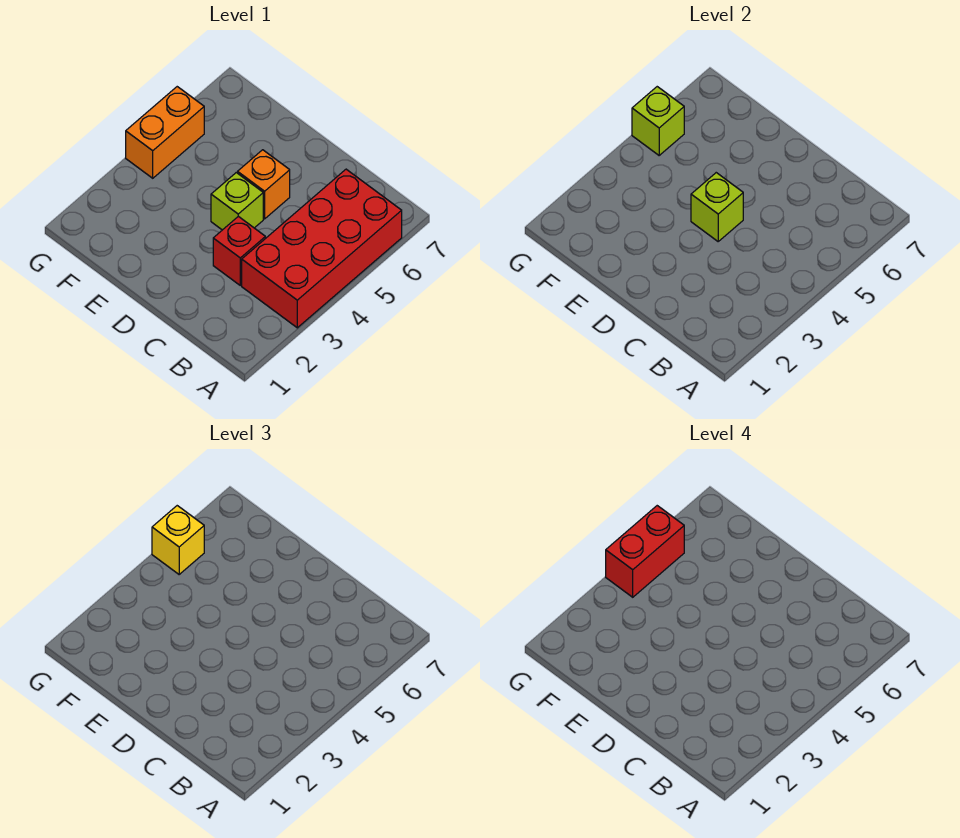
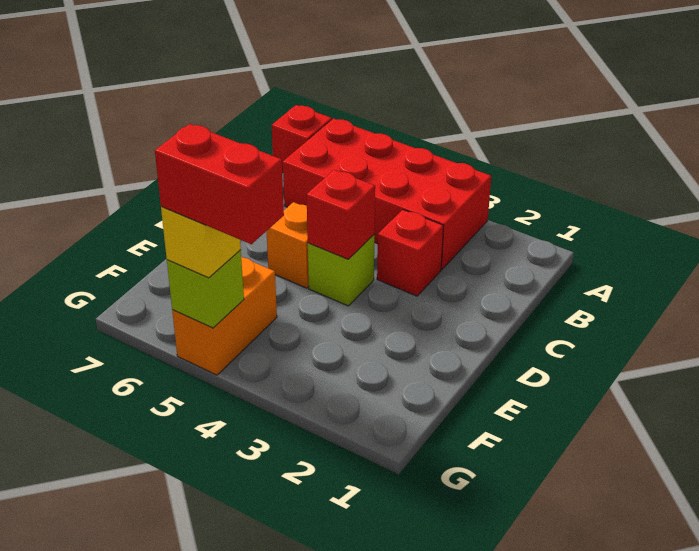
none -> red 1x1 brick [272,105,332,173]
lime 1x1 brick [691,173,743,241] -> red 1x1 brick [306,170,375,259]
orange 1x2 brick [126,87,204,178] -> orange 1x2 brick turned to [172,257,277,375]

